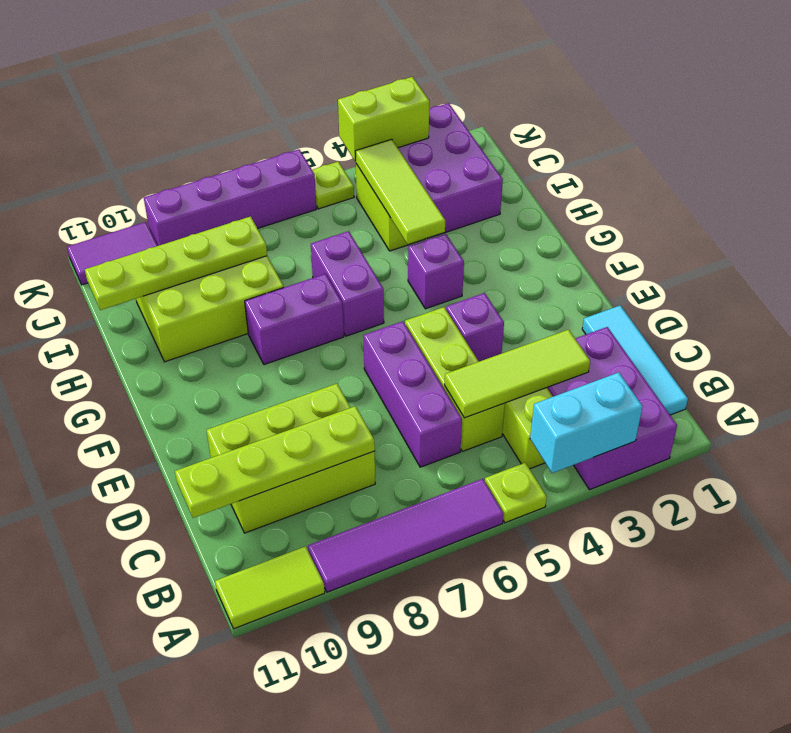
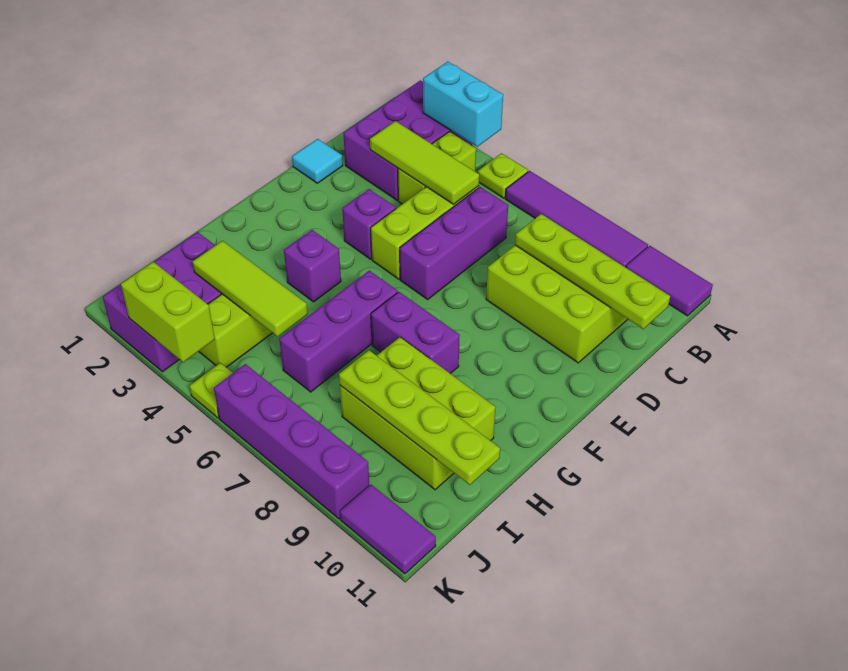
lime 1x2 tile [215,546,325,629] -> purple 1x2 tile [626,246,713,316]
cyan 1x3 tile [582,305,688,415] -> cyan 1x1 tile [292,139,343,183]
purple 1x2 brick [311,231,384,336] -> purple 1x3 brick [279,271,398,392]
lime 1x3 tile [355,139,445,244] -> lime 1x3 tile turned to [193,241,308,336]

